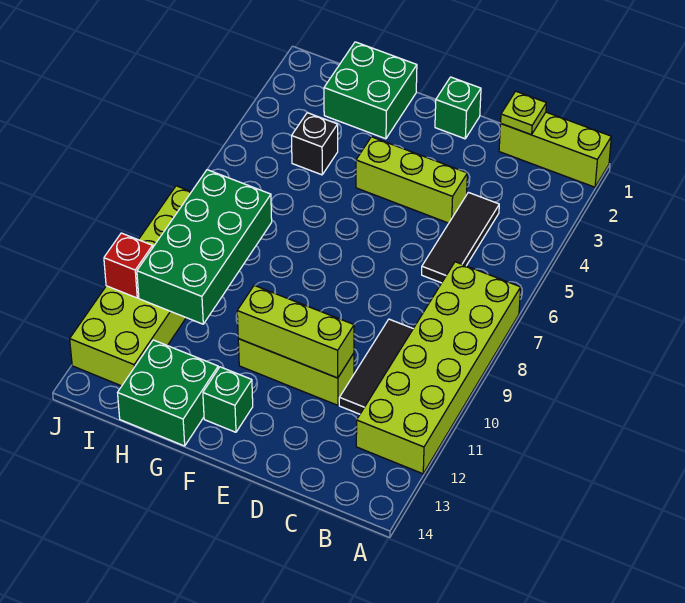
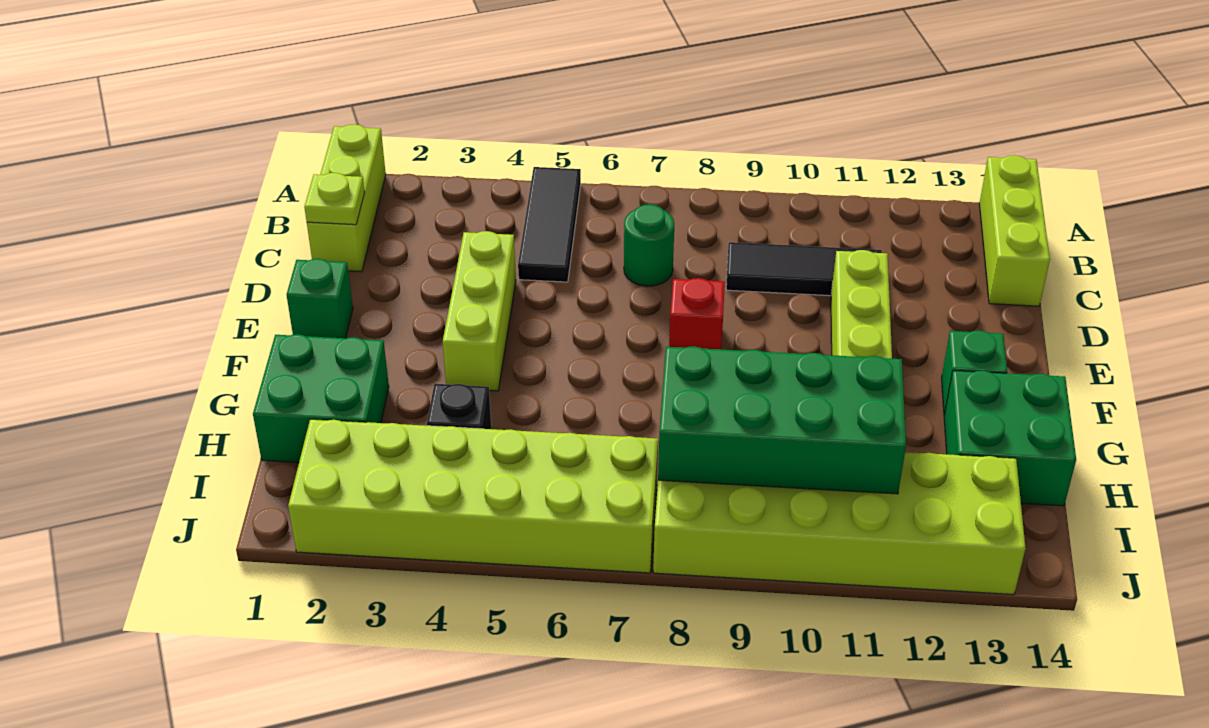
lime 2x6 brick [356,262,521,474] -> lime 2x6 brick moved to [288,419,658,573]
black 1x3 tile [422,192,499,283] -> black 1x3 tile turned to [518,167,581,282]
none -> green 1x1 round brick [624,204,674,286]
lime 1x3 brick [237,285,354,378] -> lime 1x3 brick moved to [979,155,1050,306]
red 1x1 brick [104,233,153,298] -> red 1x1 brick moved to [669,278,725,350]

